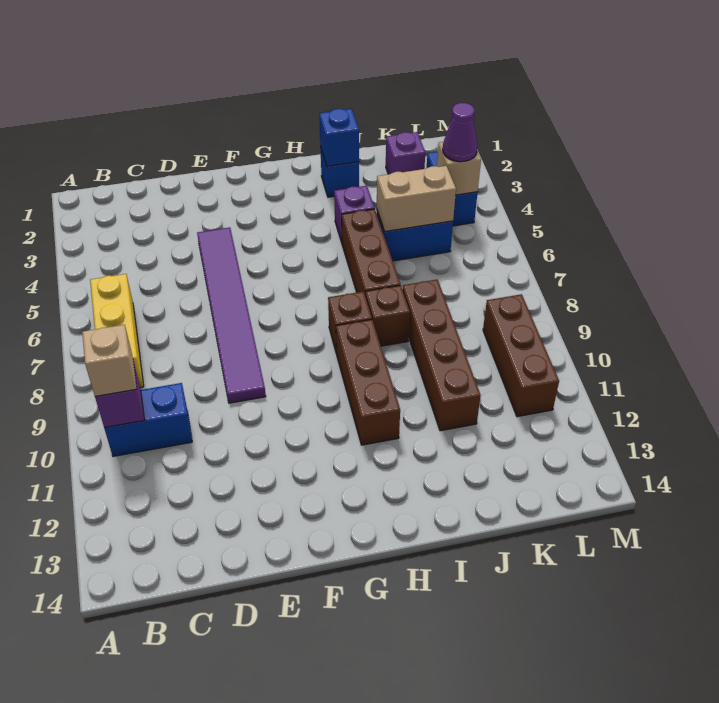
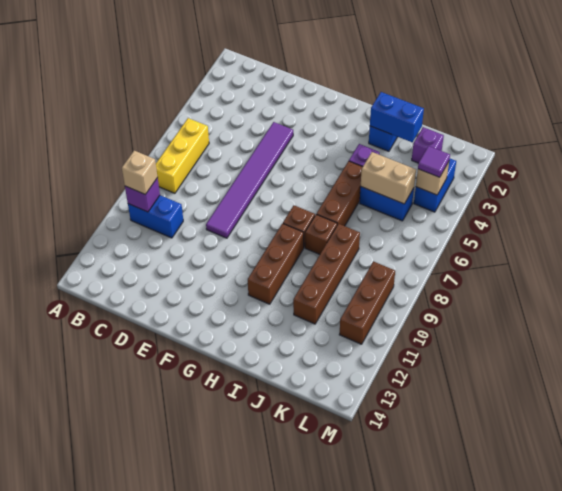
blue 1x1 brick [319,109,359,166] -> blue 1x2 brick [370,92,424,142]
purple 1x1 cone [443,103,477,162] -> purple 1x1 tile [418,146,450,177]

